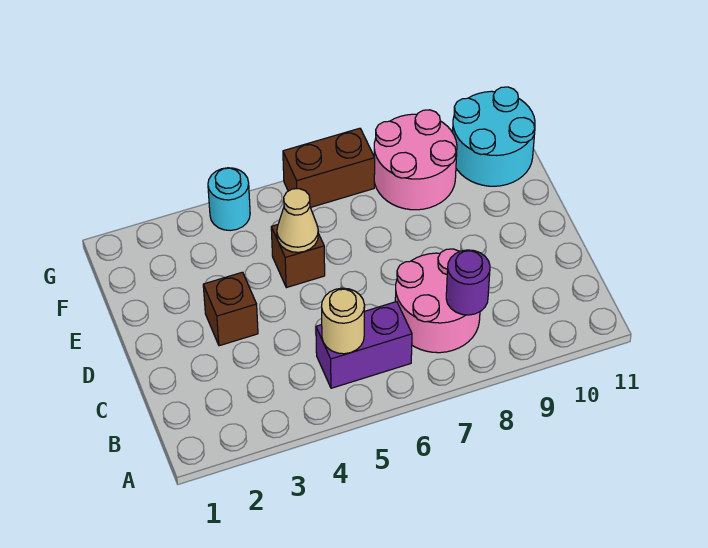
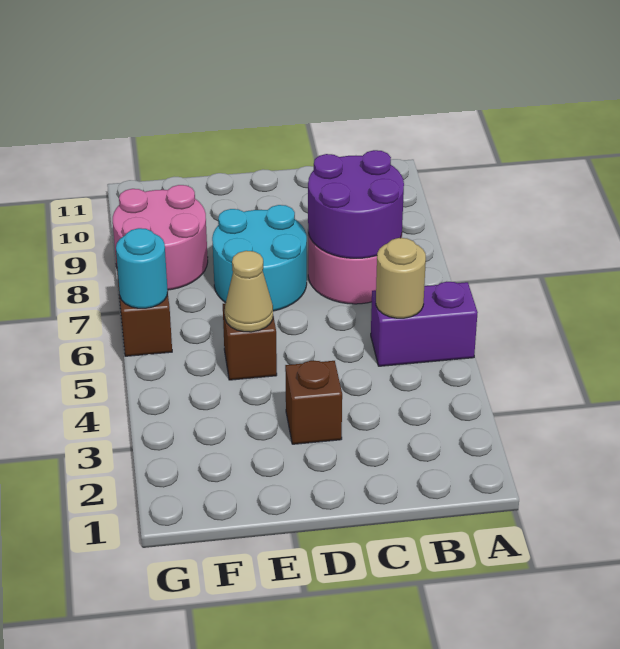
purple 1x2 brick [316,302,412,388] -> purple 1x2 brick turned to [371,282,478,366]
purple 1x1 round brick [446,250,490,315] -> purple 2x2 round brick [308,150,404,258]
cyan 2x2 round brick [453,87,535,186] -> cyan 2x2 round brick moved to [212,205,307,311]
cyan 1x1 round brick [208,168,250,231] -> cyan 1x1 round brick moved to [116,228,168,308]

